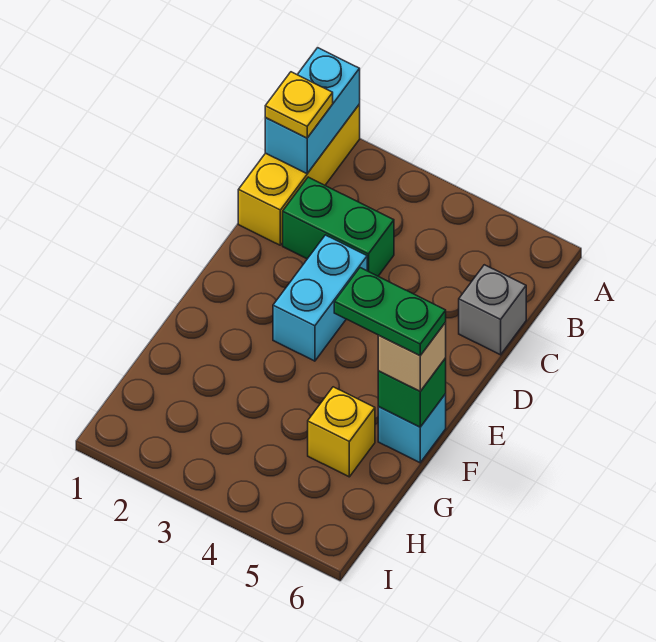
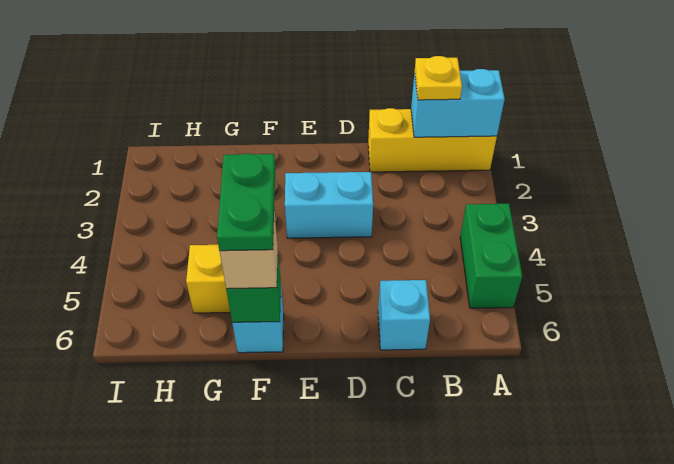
green 1x2 brick [283,177,394,276] -> green 1x2 brick moved to [460,204,522,308]
grey 1x1 brick [459,265,526,355] -> cyan 1x1 brick [378,280,430,350]

